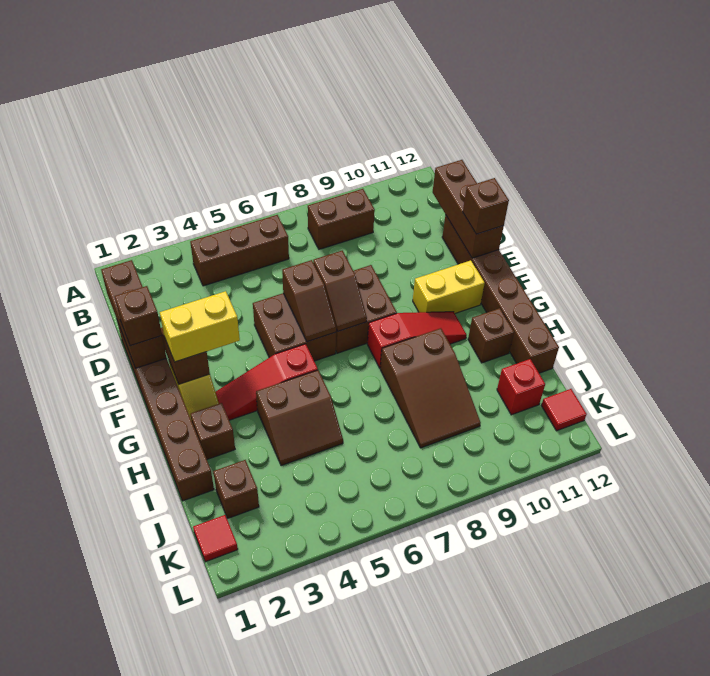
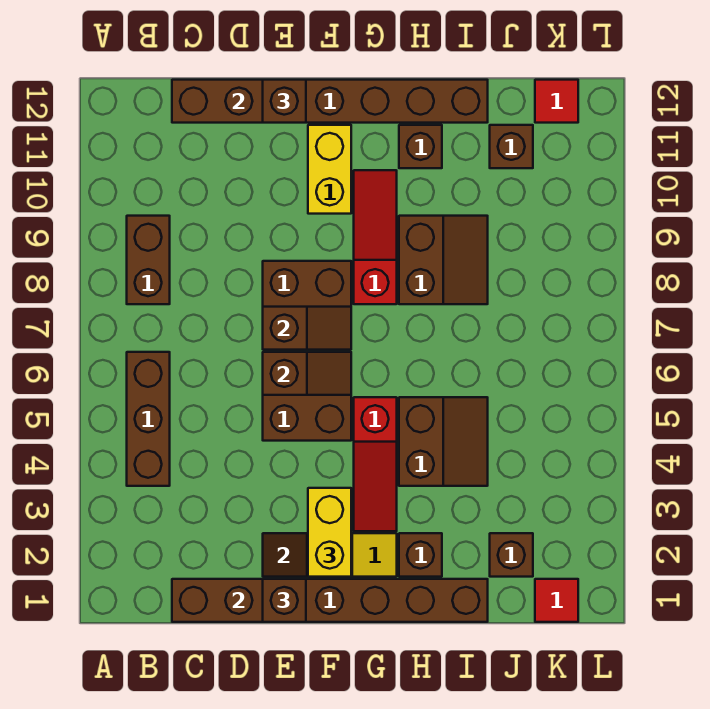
brown 2x3 slope [380,328,481,448] -> brown 2x2 slope [399,216,488,304]
red 1x1 brick [497,359,545,415] -> brown 1x1 brick [490,125,533,168]

